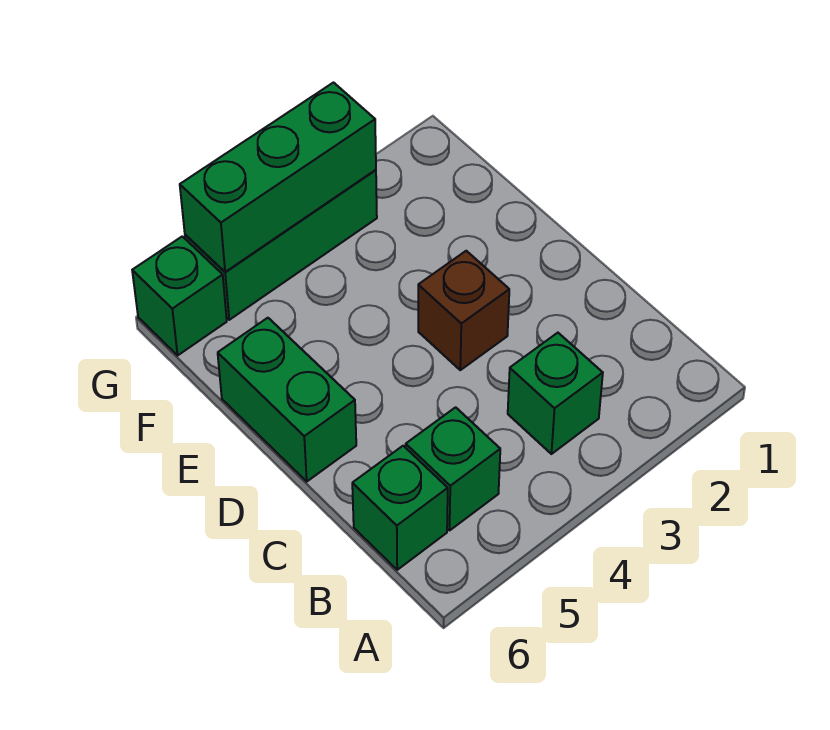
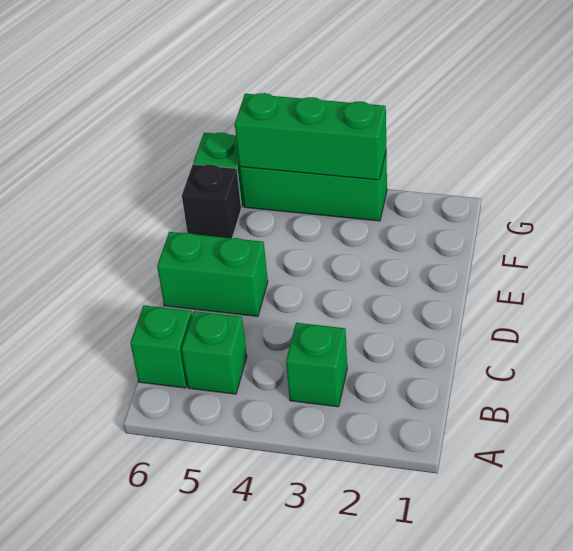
brown 1x1 brick [418,251,509,370] -> none
green 1x2 brick [218,318,356,481] -> green 1x2 brick turned to [157,232,268,316]
none -> black 1x1 brick [182,164,241,238]

